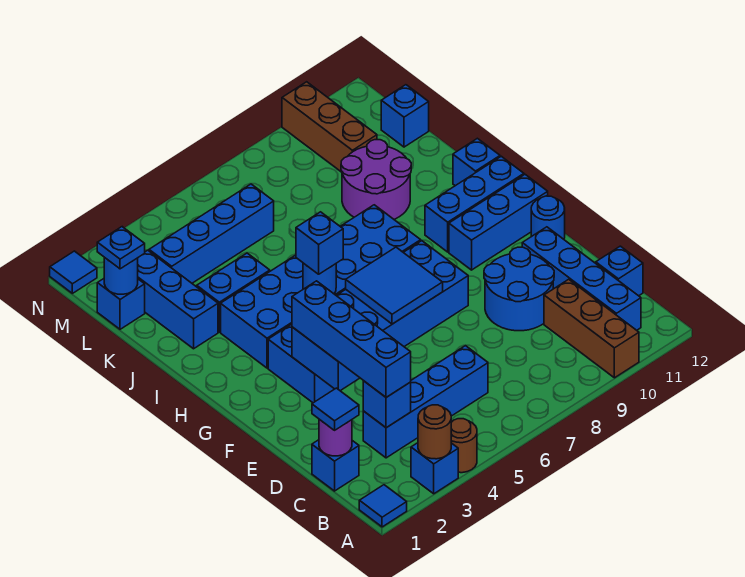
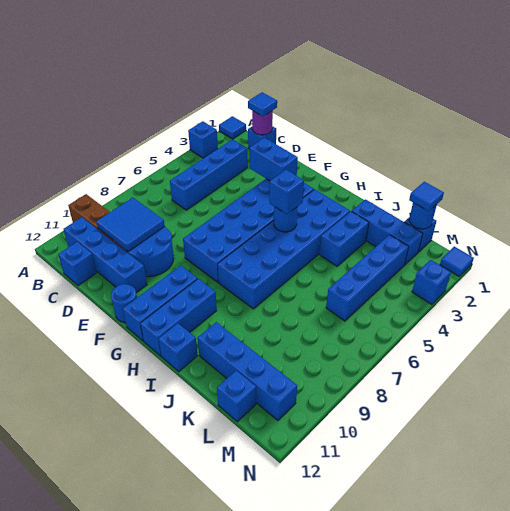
brown 1x1 round brick [418,405,451,459] -> none
brown 1x1 round brick [451,419,477,473] -> none
blue 1x1 brick [363,381,411,428] -> blue 1x1 brick moved to [412,260,451,305]
blue 1x4 brick [292,281,411,397] -> blue 1x4 brick moved to [198,322,297,420]
blue 2x2 tile [346,247,443,324] -> blue 2x2 tile moved to [96,198,165,252]
purple 2x2 round brick [341,140,411,219] -> none
blue 1x1 plate [97,227,145,269] -> blue 1x1 tile [409,182,444,211]
brown 1x3 brick [282,82,377,172] -> none

